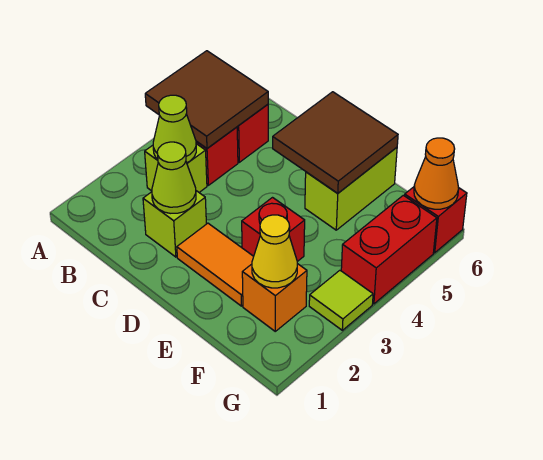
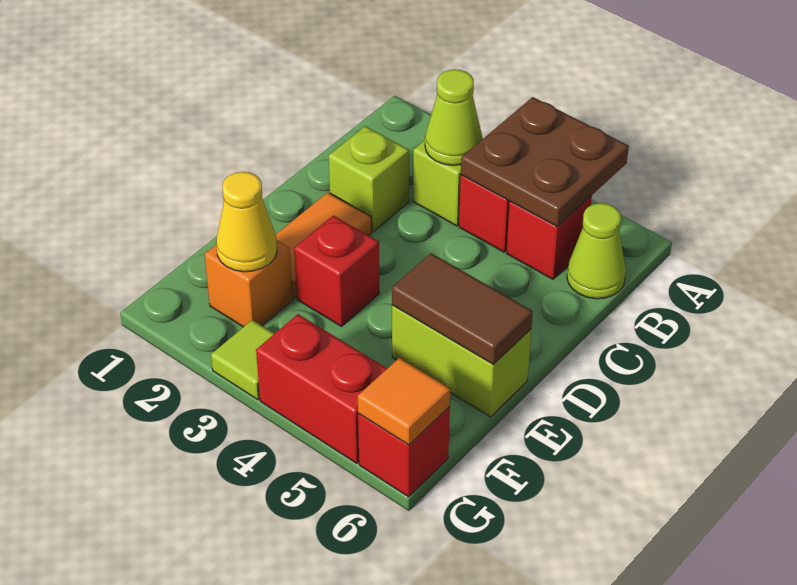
brown 2x2 tile [145,51,268,148] -> brown 2x2 plate [461,97,629,226]
lime 1x1 cone [152,142,196,213] -> lime 1x1 cone moved to [567,203,626,299]
brown 2x2 tile [273,92,398,193] -> brown 1x2 tile [392,253,533,365]
orange 1x1 cone [414,138,459,209] -> orange 1x1 tile [358,358,450,445]

